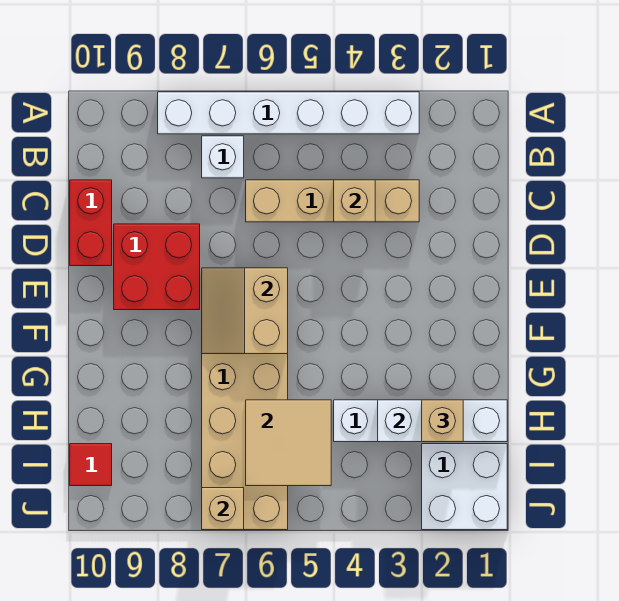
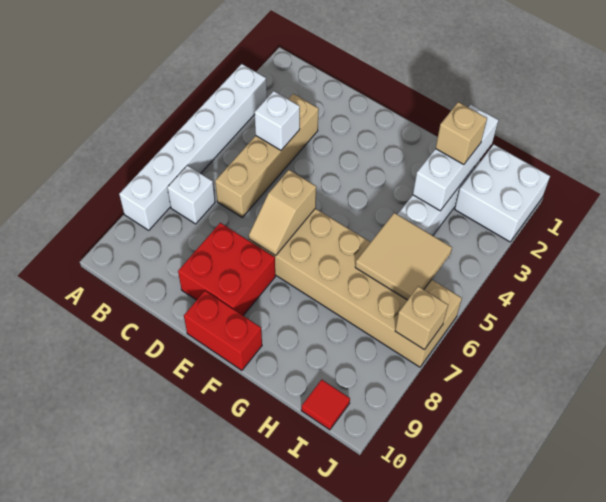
tan 1x1 brick [334,180,375,222] -> white 1x1 brick [255,91,300,150]
red 1x2 brick [70,180,112,266] -> red 1x2 brick moved to [184,291,262,370]
tan 2x2 slope [202,268,288,354] -> tan 1x2 slope [249,170,316,256]

